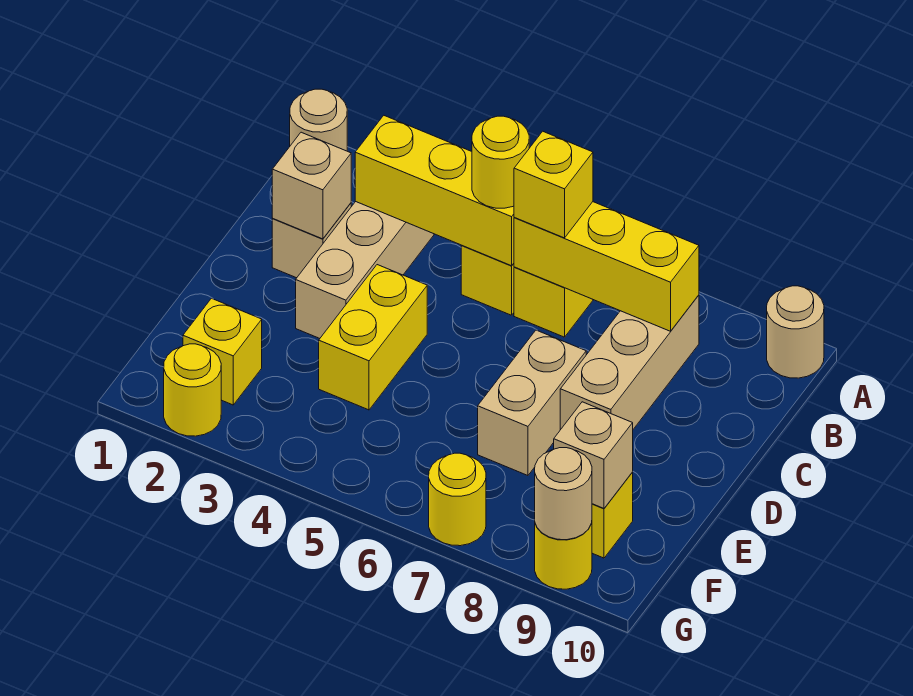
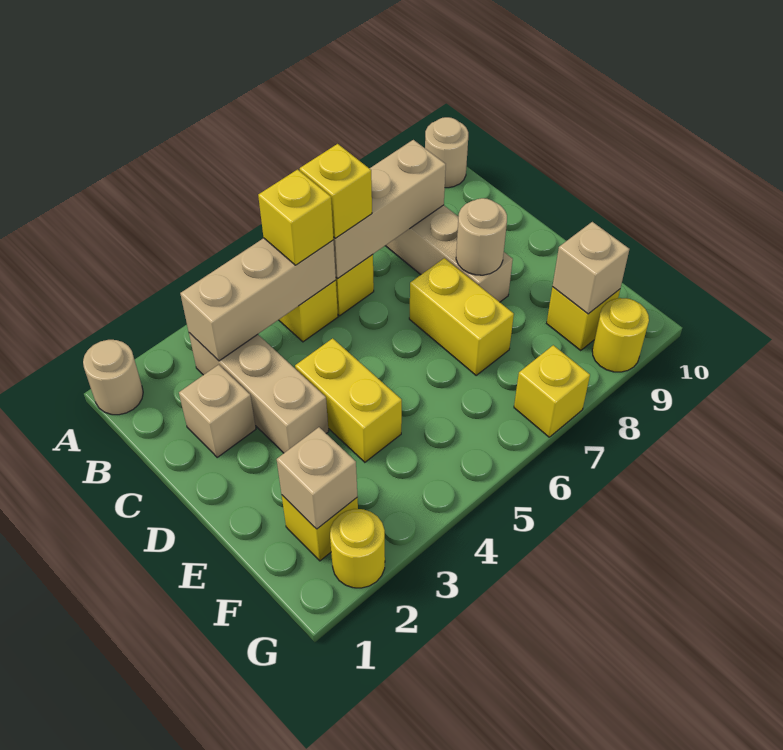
yellow 1x3 brick [355,116,514,266] -> tan 1x3 brick [180,238,336,361]
yellow 1x1 round brick [472,116,529,208] -> yellow 1x1 brick [258,170,333,265]
yellow 1x3 brick [514,202,699,331] -> tan 1x3 brick [333,140,446,279]
tan 1x1 brick [272,132,351,239] -> tan 1x1 brick moved to [277,427,358,529]
tan 1x2 brick [478,330,586,475] -> yellow 1x2 brick [409,258,514,375]
yellow 1x1 round brick [429,453,486,546] -> yellow 1x1 brick [514,345,590,437]
tan 1x1 round brick [535,448,592,540] -> tan 1x1 round brick moved to [456,198,507,275]

